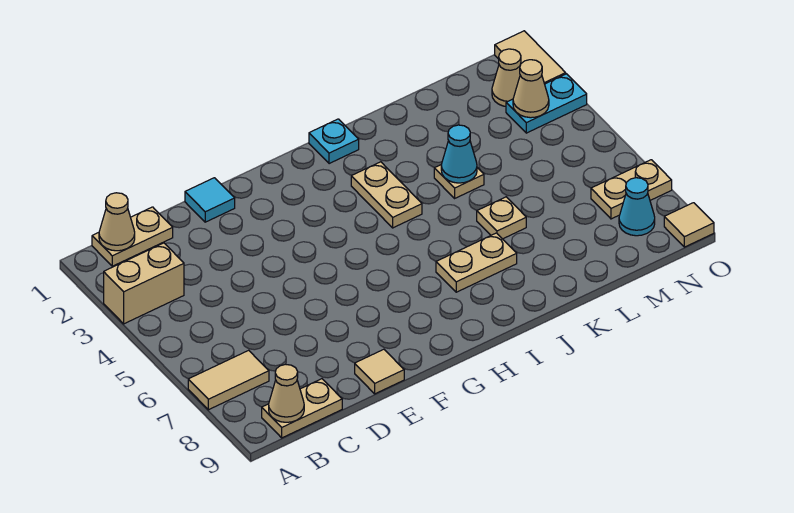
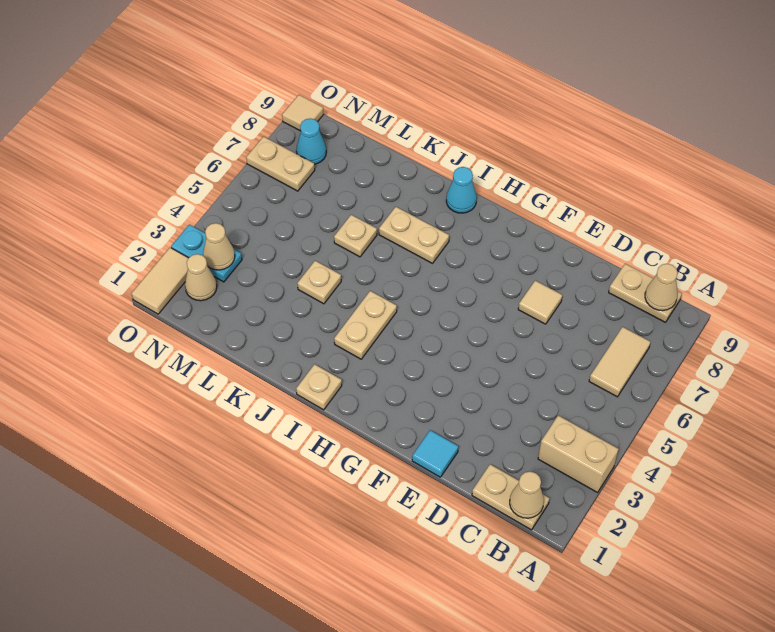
tan 1x2 tile [188,350,269,410] -> tan 1x2 tile turned to [589,327,650,397]
tan 1x1 tile [355,349,404,394] -> tan 1x1 tile moved to [518,281,562,324]
cyan 1x1 plate [309,119,359,164] -> tan 1x1 plate [296,364,342,410]
cyan 1x1 cone [441,125,477,183] -> cyan 1x1 cone moved to [446,167,477,213]

